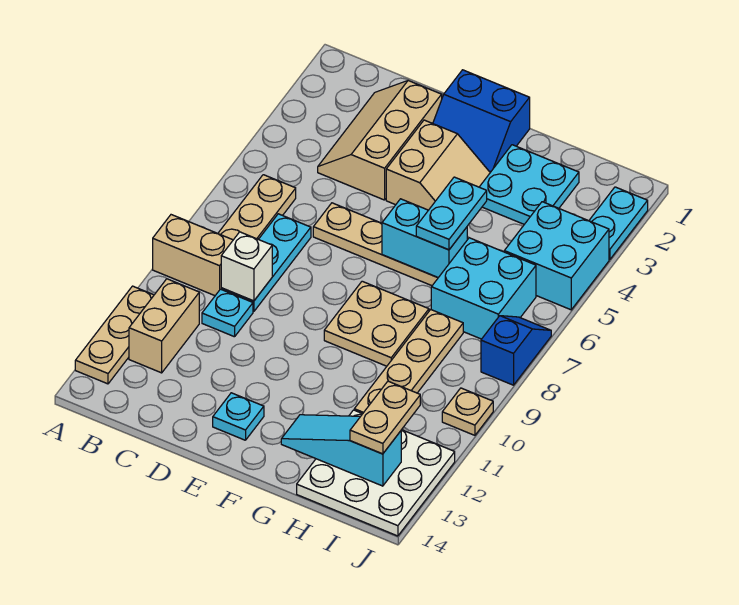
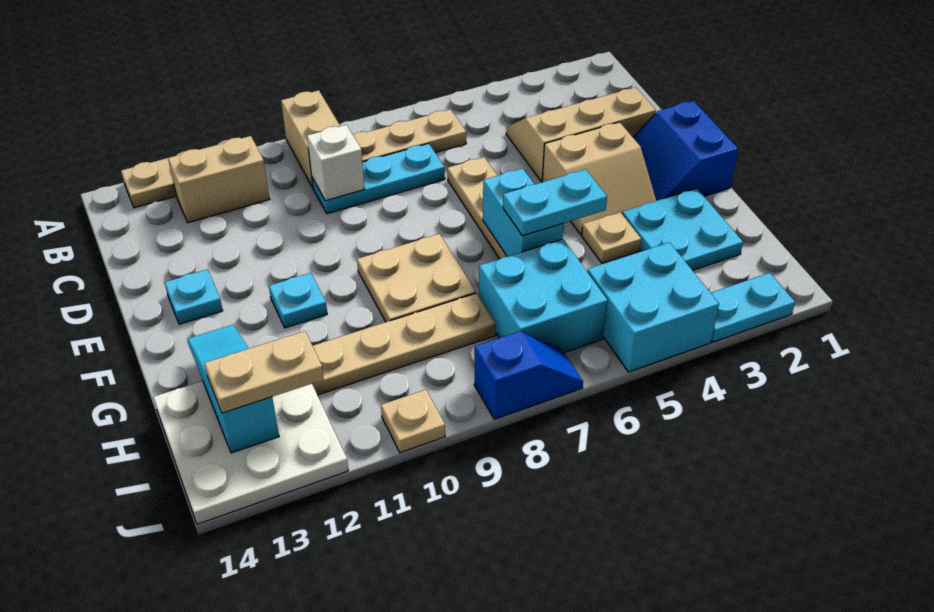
cyan 1x1 plate [202,289,253,337] -> cyan 1x1 plate moved to [269,273,327,328]
none -> tan 1x1 plate [582,212,641,263]

